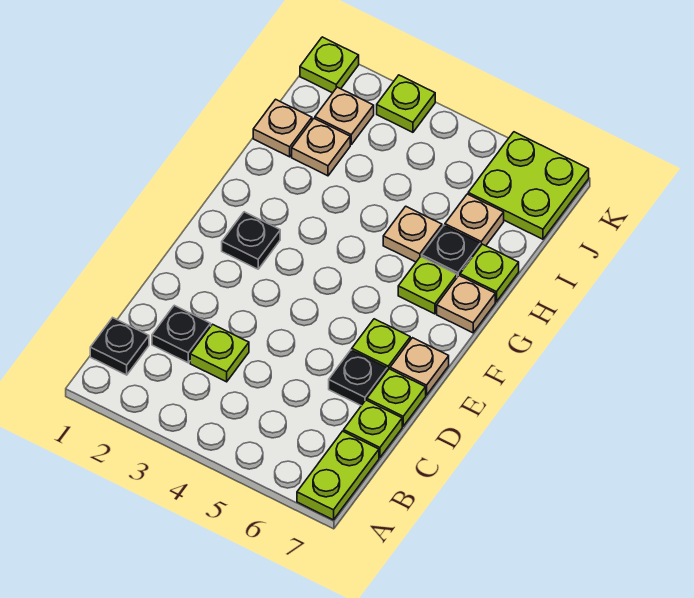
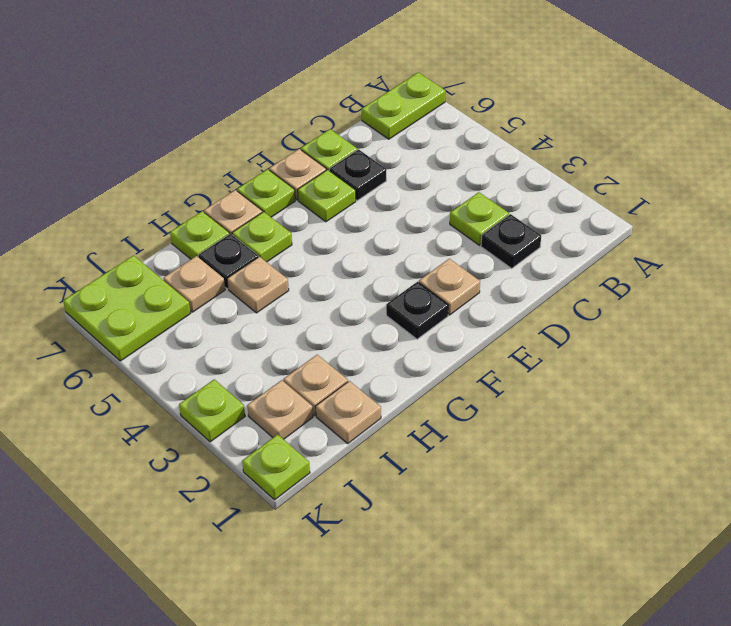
black 1x1 plate [90,318,149,375] -> none
lime 1x1 plate [344,400,402,457] -> lime 1x1 plate moved to [237,169,295,217]
none -> tan 1x1 plate [419,259,480,315]

